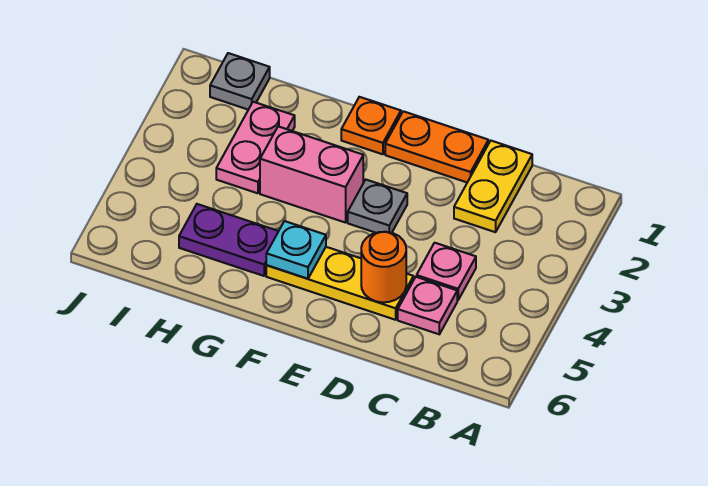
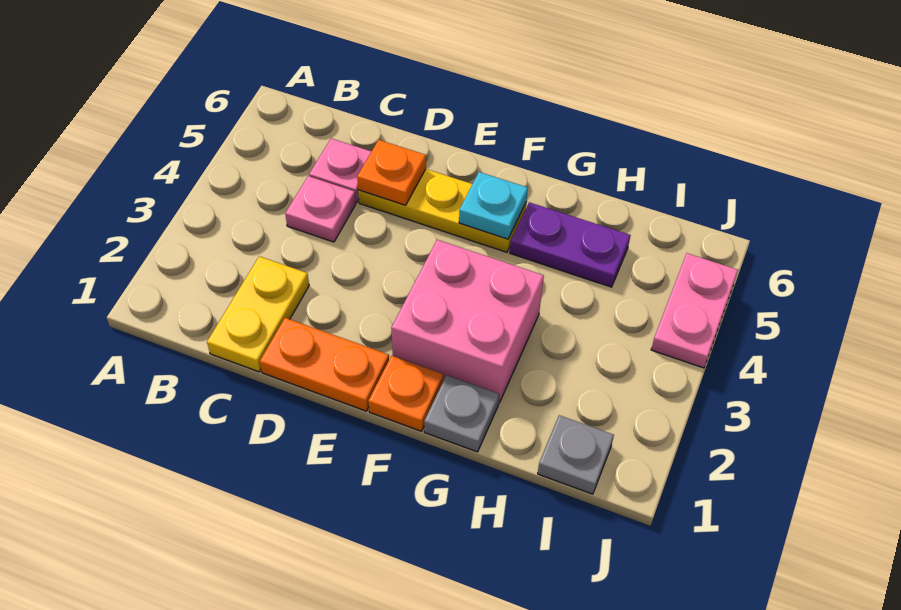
orange 1x1 round brick [361,232,406,302] -> orange 1x1 plate [357,140,426,205]
grey 1x1 plate [348,180,407,233] -> grey 1x1 plate moved to [424,375,499,452]
pink 1x2 brick [260,126,363,223] -> pink 2x2 brick [391,240,544,403]
pink 1x2 plate [216,102,295,193] -> pink 1x2 plate moved to [651,253,738,368]

